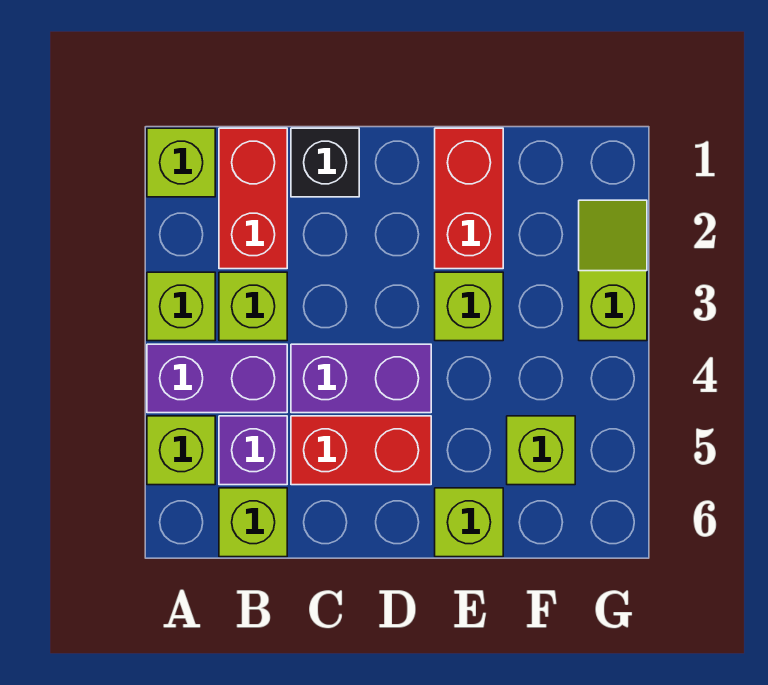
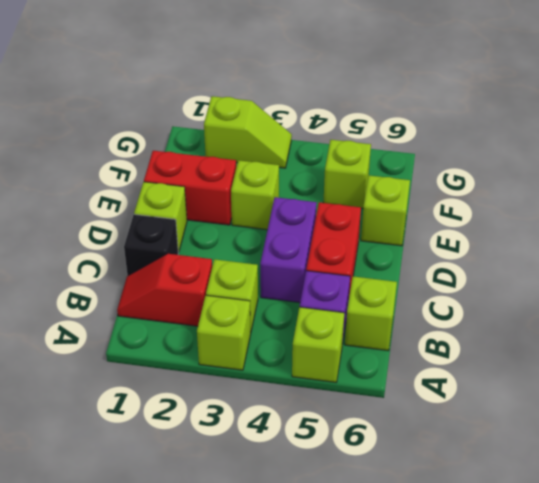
lime 1x1 brick [147,128,215,197] -> lime 1x1 brick moved to [134,182,187,252]
purple 1x2 brick [147,344,287,413] -> none
red 1x2 brick [219,128,287,269] -> red 1x2 slope [117,254,212,326]
lime 1x2 slope [579,200,647,341] -> lime 1x2 slope turned to [204,96,292,168]

